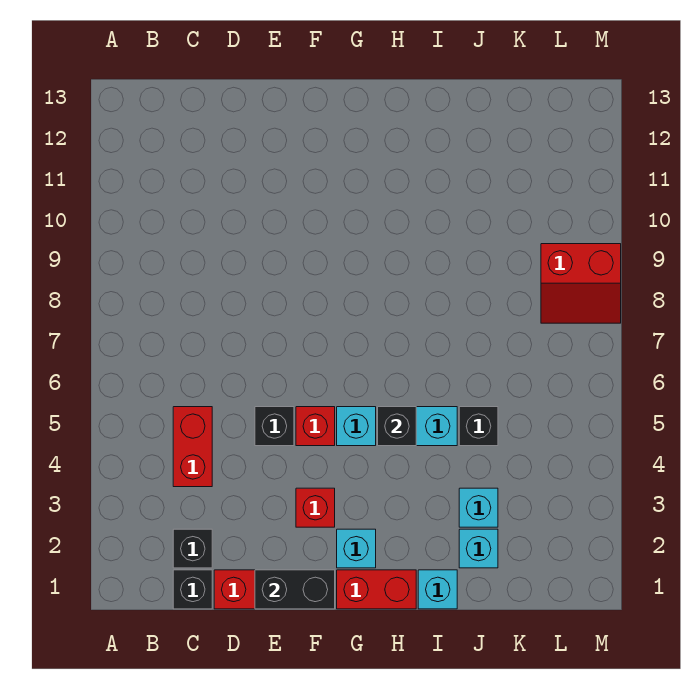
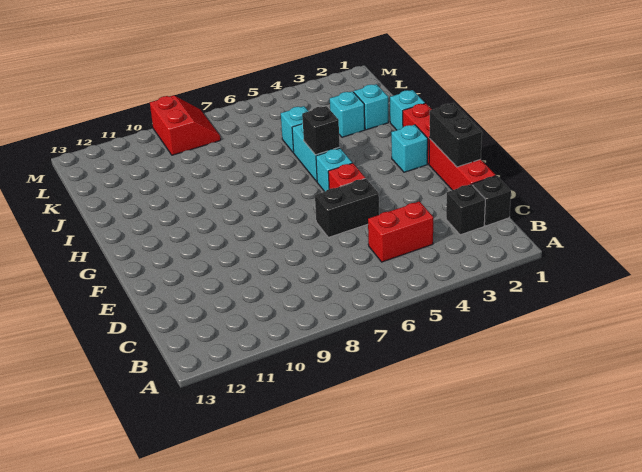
black 1x1 brick [255,407,294,446] -> black 1x2 brick [315,178,379,237]
red 1x1 brick [296,488,335,527] -> none
black 1x1 brick [459,407,498,446] -> cyan 1x1 brick [281,106,309,153]

